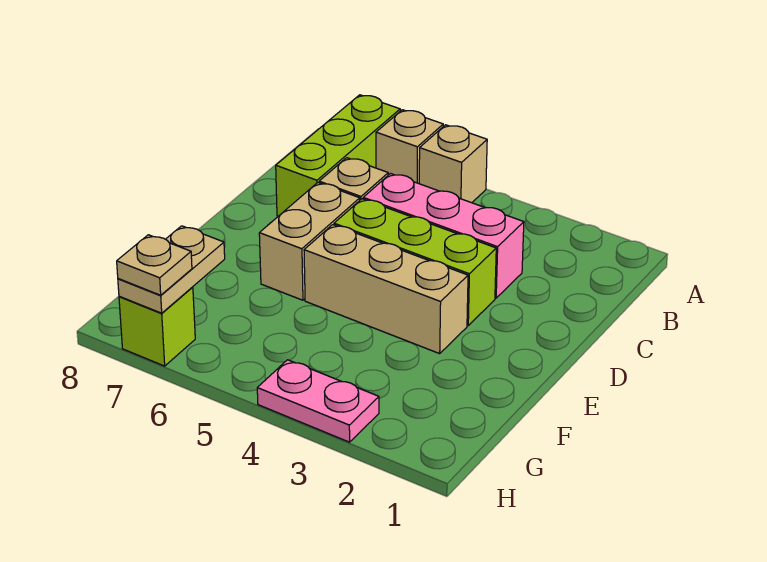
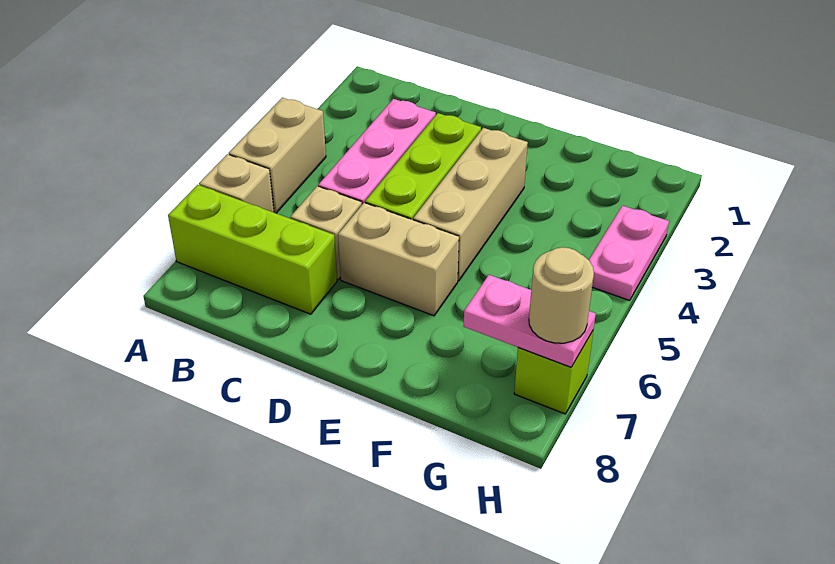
tan 1x1 brick [419,125,487,203] -> tan 1x2 brick [229,98,326,213]
tan 1x2 plate [118,226,225,313] -> pink 1x2 plate [464,275,596,367]
tan 1x1 plate [117,235,192,295] -> tan 1x1 round brick [529,247,594,343]

